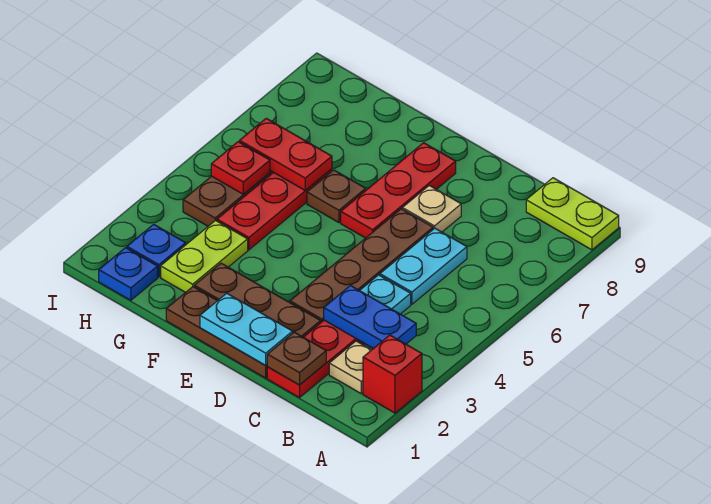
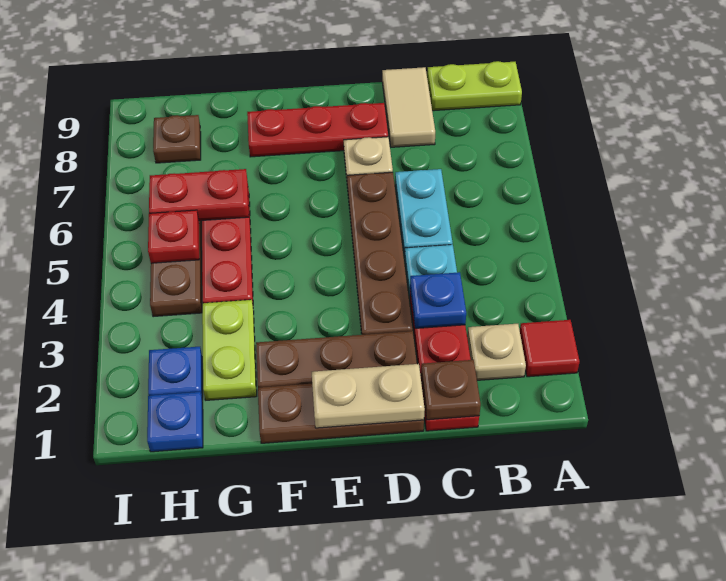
red 1x1 brick [363,335,422,413] -> red 1x1 tile [520,320,580,377]
blue 1x2 plate [324,286,416,348] -> blue 1x1 plate [410,272,466,328]
none -> tan 1x2 tile [382,67,435,147]
cyan 1x2 plate [200,293,293,365] -> tan 1x2 plate [312,364,425,428]
red 1x3 plate [341,143,456,238] -> red 1x3 plate turned to [247,103,388,157]
brown 1x1 plate [307,170,366,223] -> brown 1x1 plate moved to [153,115,201,163]

